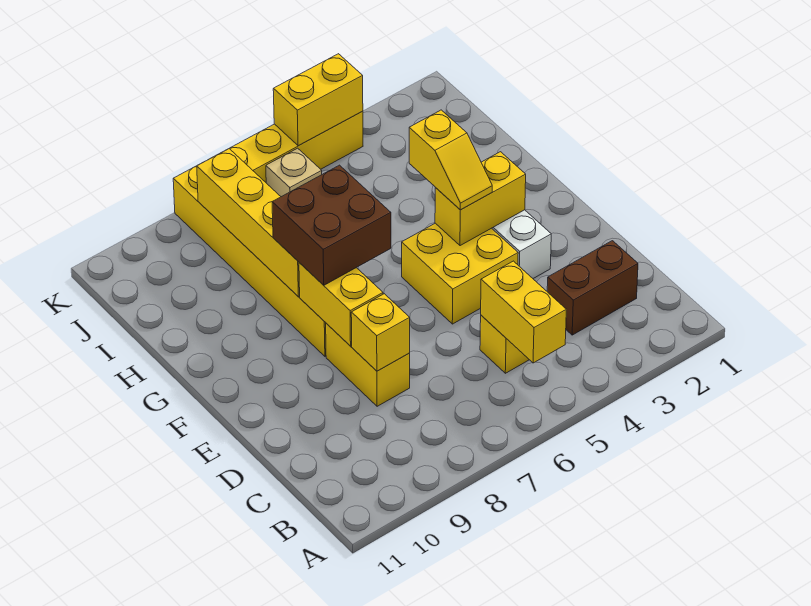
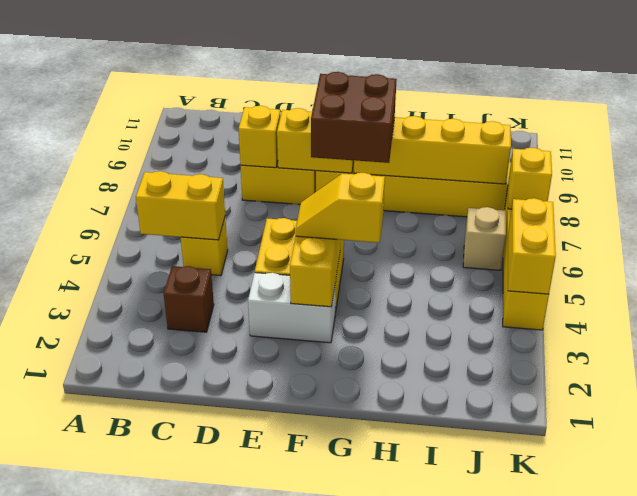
brown 1x2 brick [547,241,638,335] -> brown 1x1 brick [164,266,214,332]
none -> yellow 1x1 brick [508,148,552,209]

